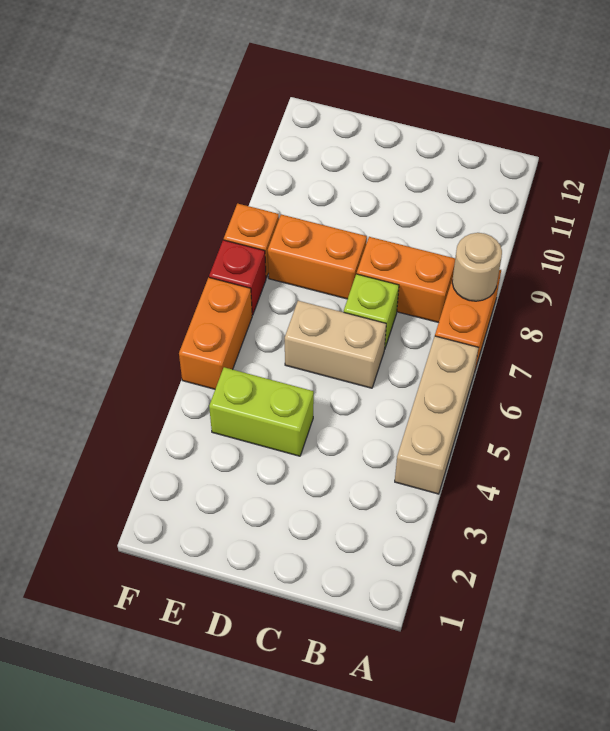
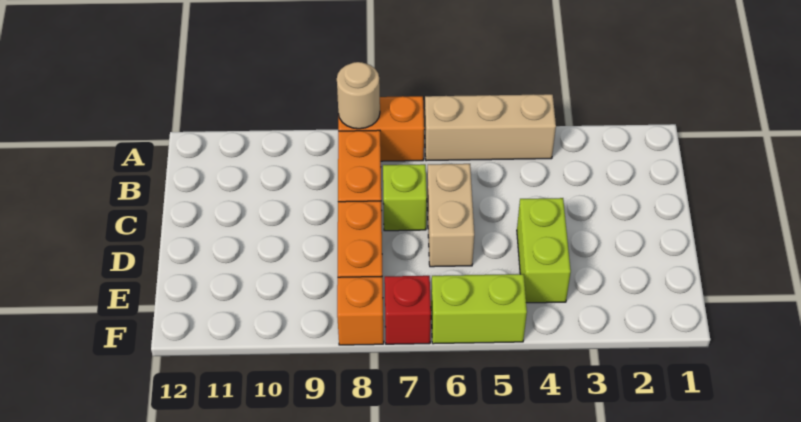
orange 1x2 brick [179,278,252,389] -> lime 1x2 brick [431,274,527,344]

